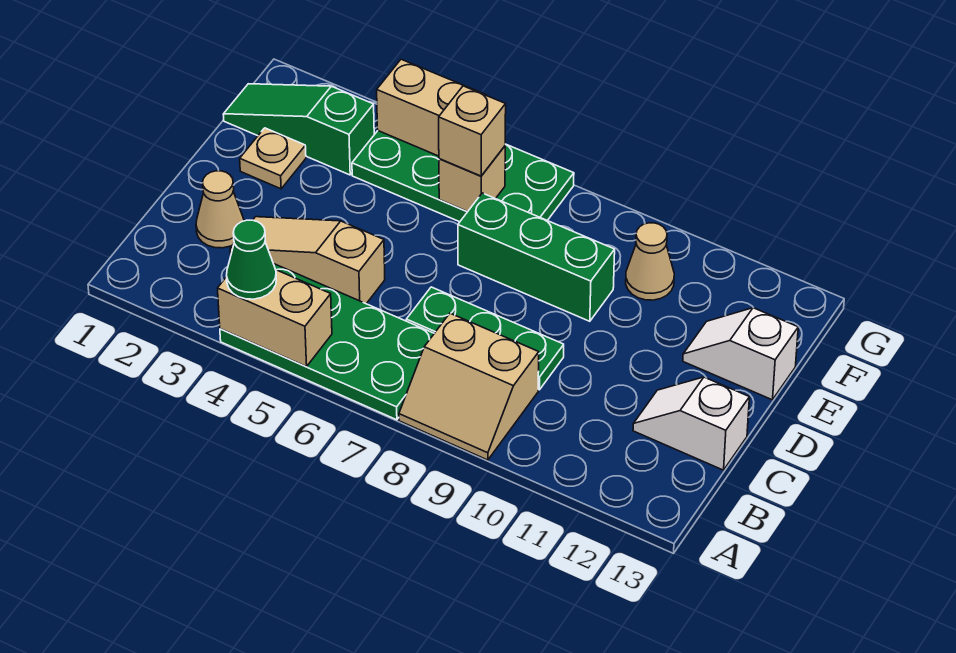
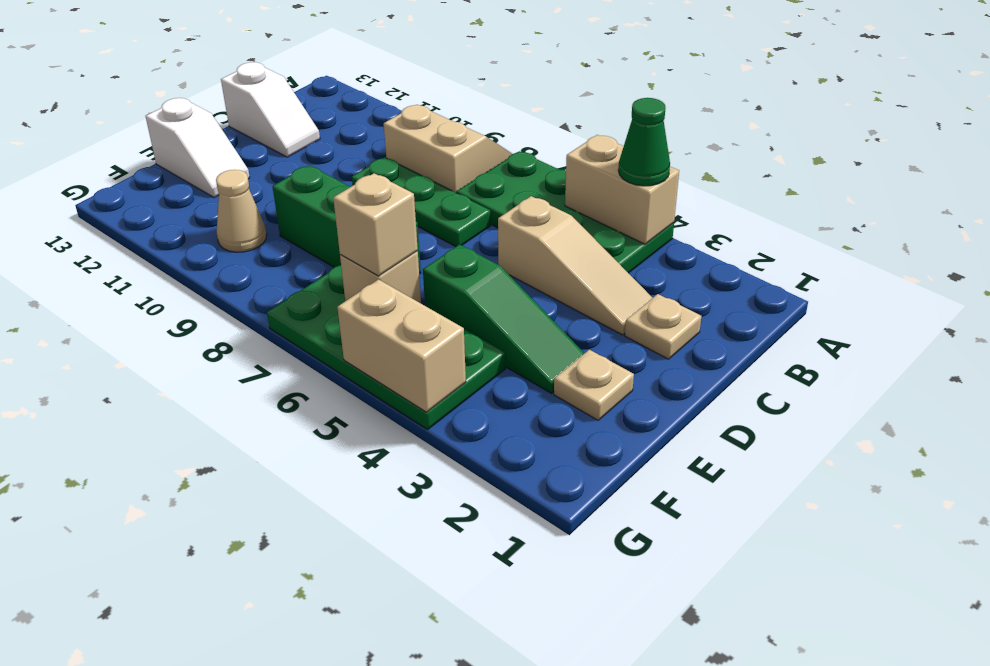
tan 1x1 cone [196,171,244,248] -> tan 1x1 plate [625,294,701,359]
green 1x3 slope [223,84,374,175] -> green 1x3 slope moved to [423,245,584,393]

